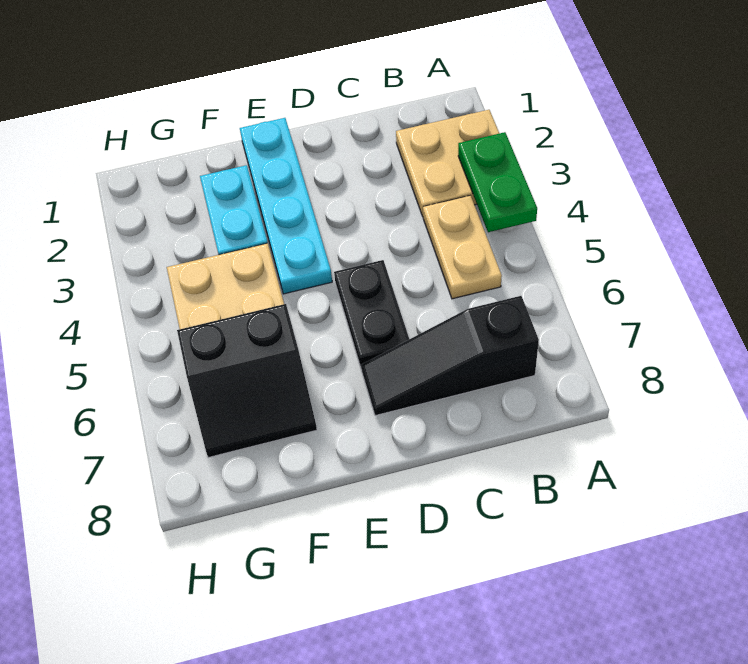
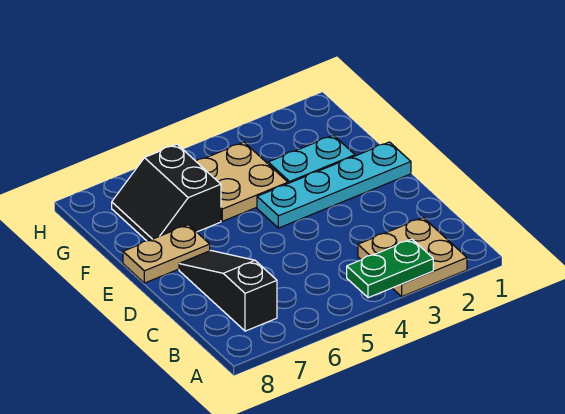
tan 1x2 plate [423,195,502,299] -> tan 1x2 plate moved to [123,225,210,283]
black 1x2 plate [334,260,409,367] -> none

